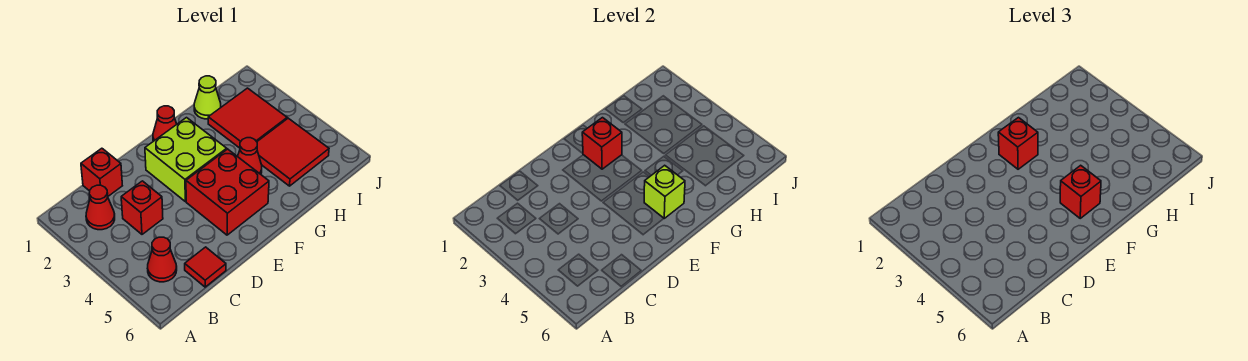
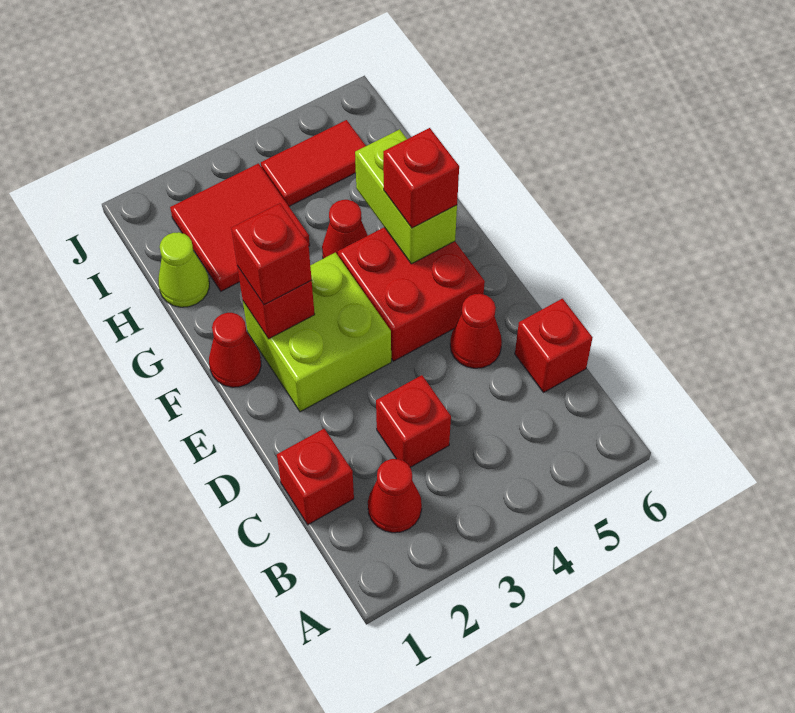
red 1x1 cone [147,237,177,282] -> red 1x1 cone moved to [450,294,502,368]
red 1x1 tile [185,247,226,287] -> red 1x1 brick [515,299,593,392]
lime 1x1 brick [644,165,685,218] -> lime 1x2 brick [355,129,457,264]
red 2x2 tile [257,118,329,186] -> red 1x2 tile [261,120,366,206]

